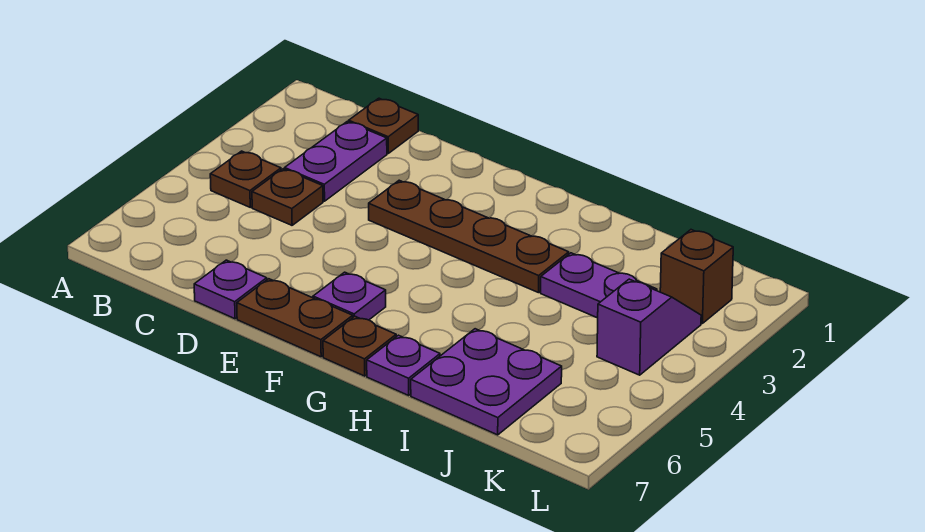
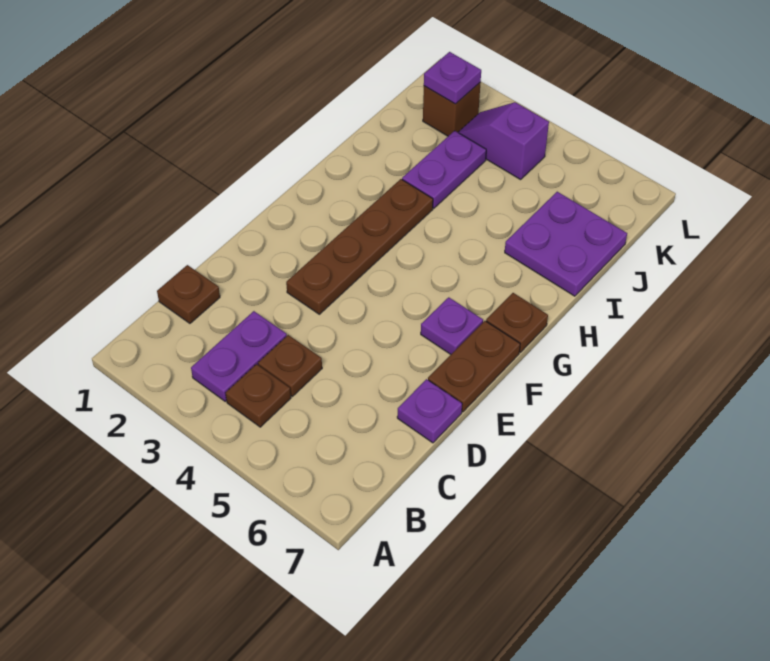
purple 1x2 plate [285,122,387,201] -> purple 1x2 plate turned to [191,311,287,401]
purple 1x1 plate [367,335,440,395] -> purple 1x1 plate moved to [424,52,481,104]

